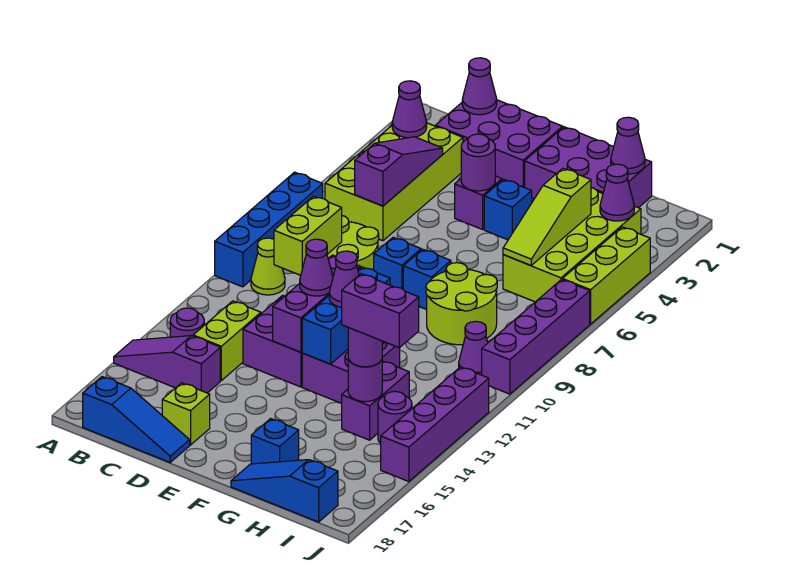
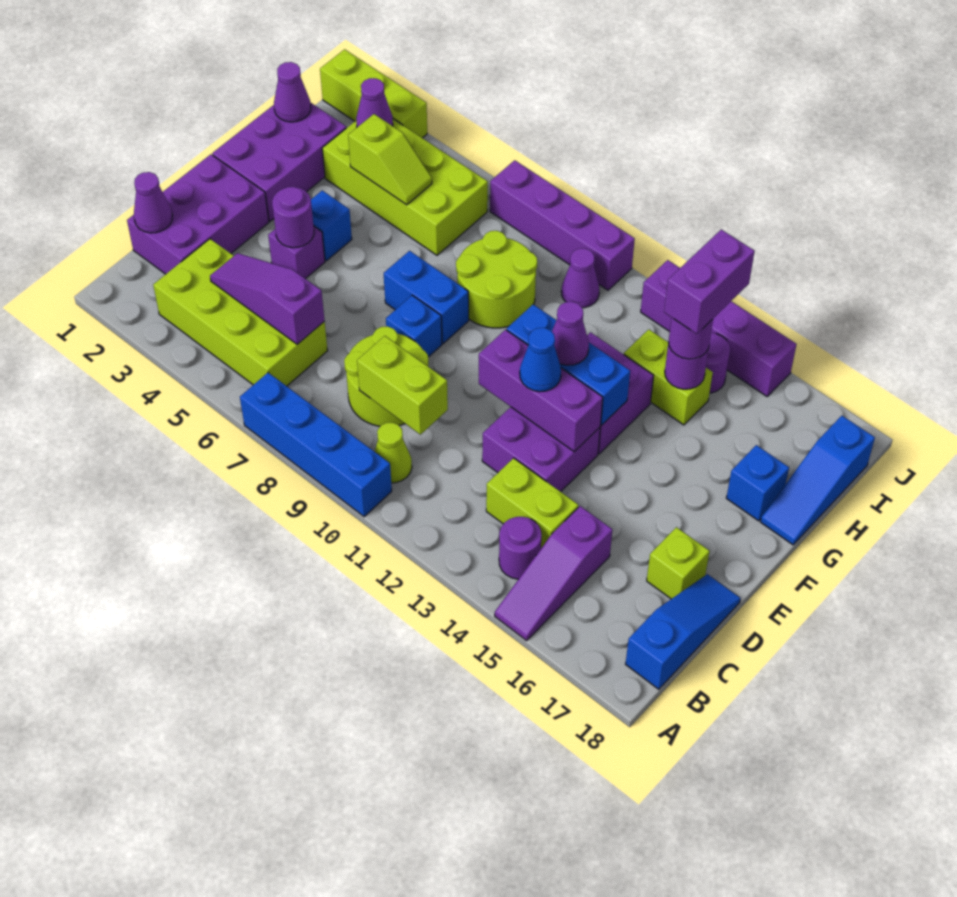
purple 1x1 cone [392,81,427,138] -> none
purple 1x1 cone [300,239,333,296] -> blue 1x1 cone [520,328,561,392]
blue 1x1 brick [403,249,451,310] -> blue 1x2 brick [384,251,469,344]
lime 1x3 slope [503,168,591,265] -> lime 1x2 slope [348,114,432,205]
purple 1x2 brick [342,361,409,440] -> lime 1x2 brick [624,329,713,425]
lime 1x3 brick [562,227,650,324] -> lime 1x3 brick moved to [320,49,427,138]

